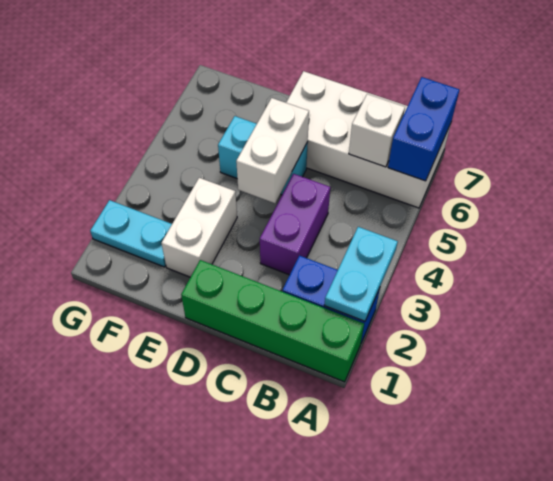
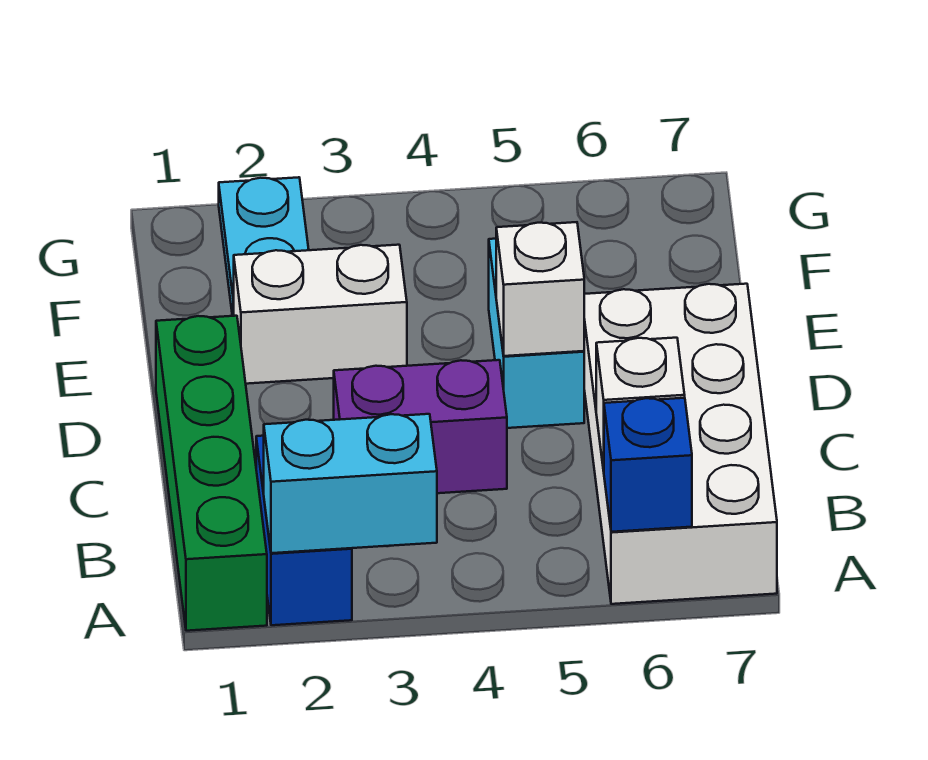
cyan 1x2 plate [324,227,398,321] -> cyan 1x2 brick [264,414,437,553]
blue 1x2 brick [388,77,459,181] -> blue 1x1 brick [604,398,692,532]
white 1x2 brick [236,98,309,203] -> white 1x1 brick [496,222,584,356]

